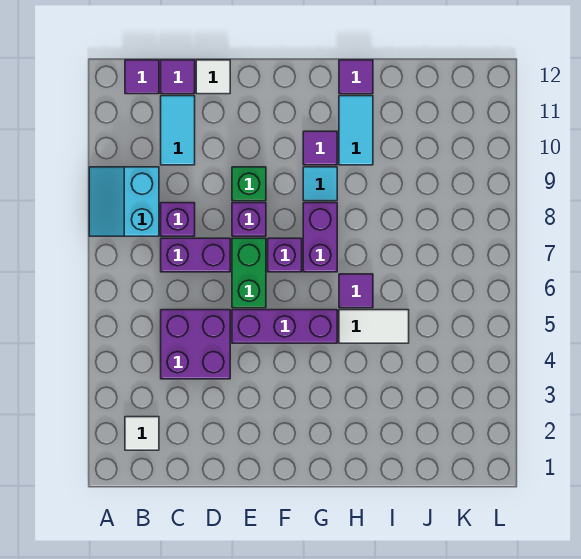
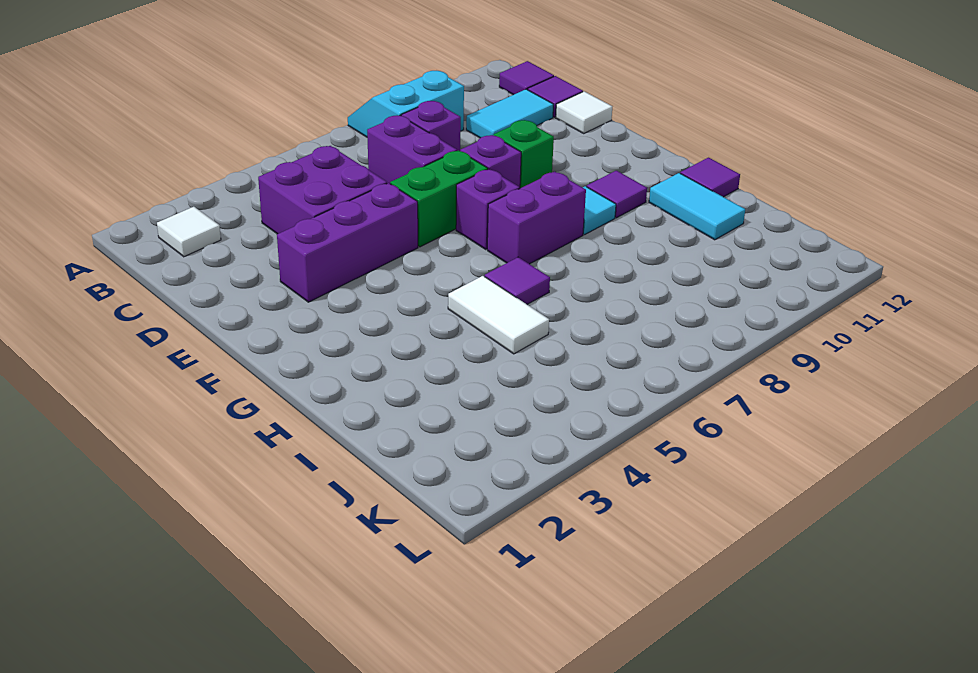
purple 1x3 brick [232,310,337,343] -> purple 1x3 brick turned to [277,183,418,302]
cyan 1x2 tile [339,96,373,165] -> cyan 1x2 tile turned to [649,173,745,240]

